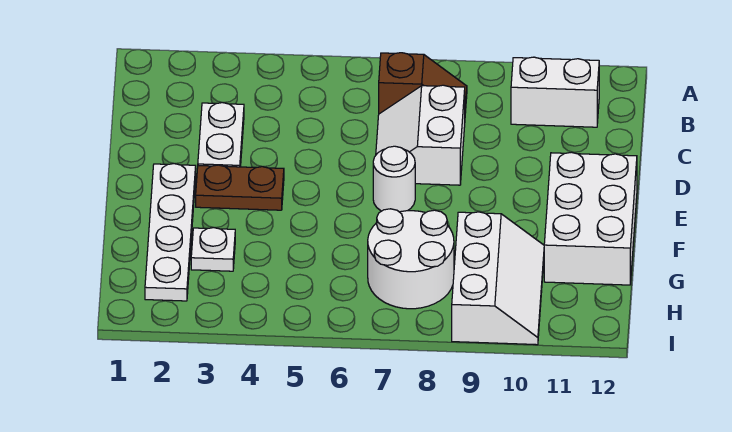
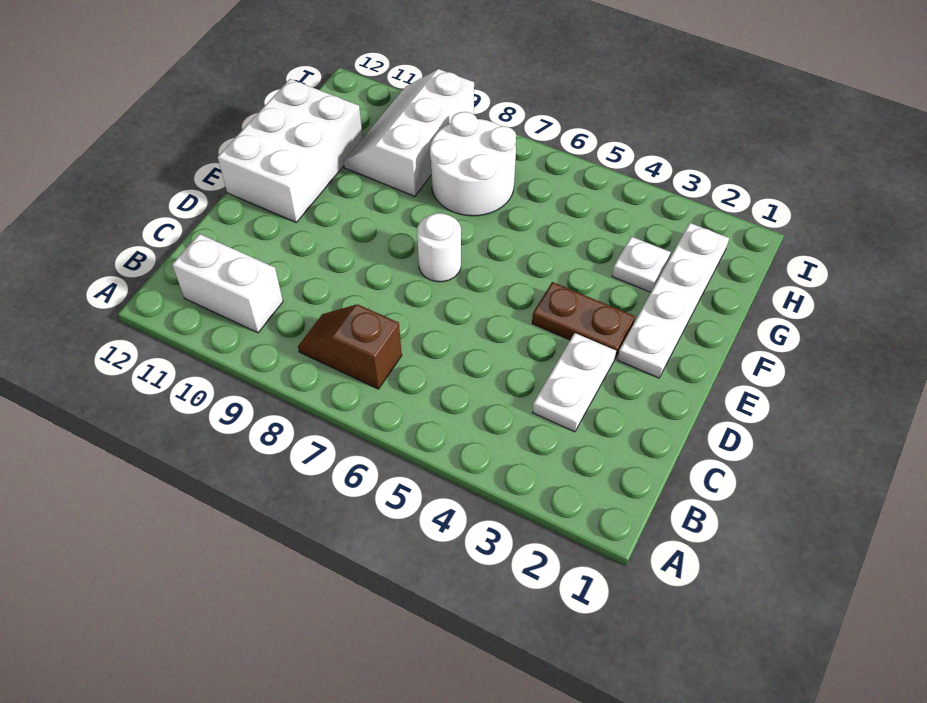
white 2x2 slope [376,85,465,185] -> none

